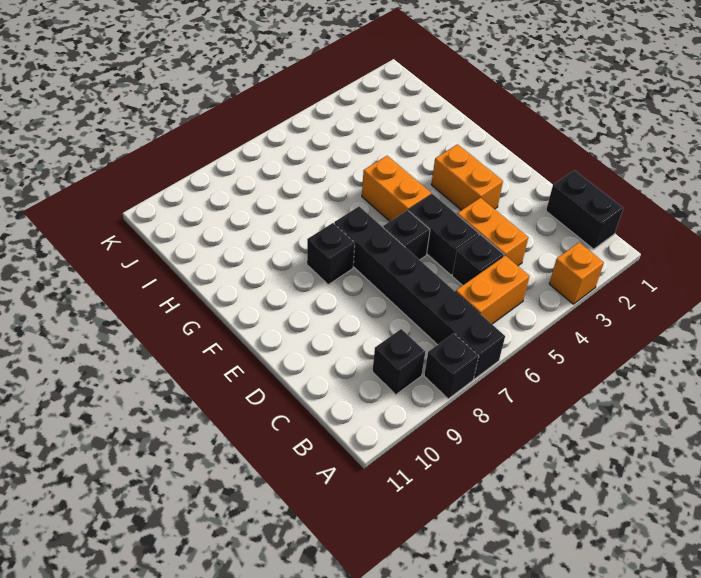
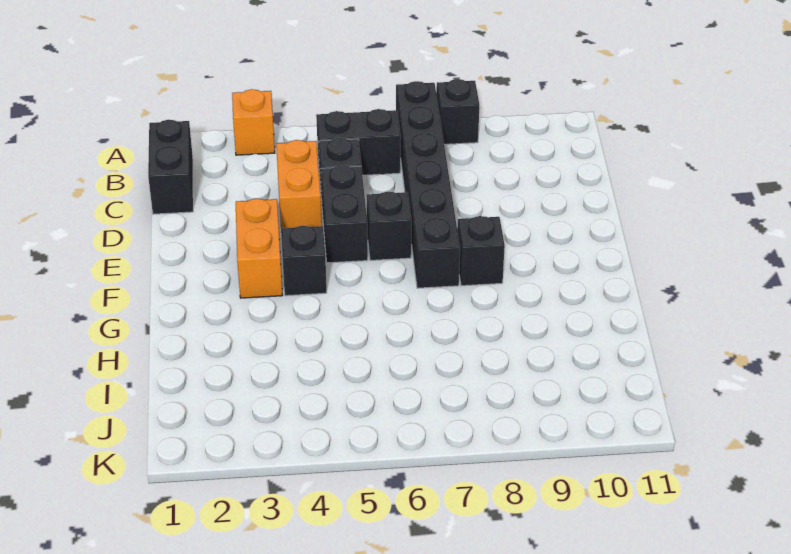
orange 1x2 brick [456,256,530,324] -> black 1x2 brick [316,109,401,175]
black 1x1 brick [372,329,425,395] -> black 1x1 brick moved to [281,226,327,296]
orange 1x2 brick [362,156,431,221] -> none

